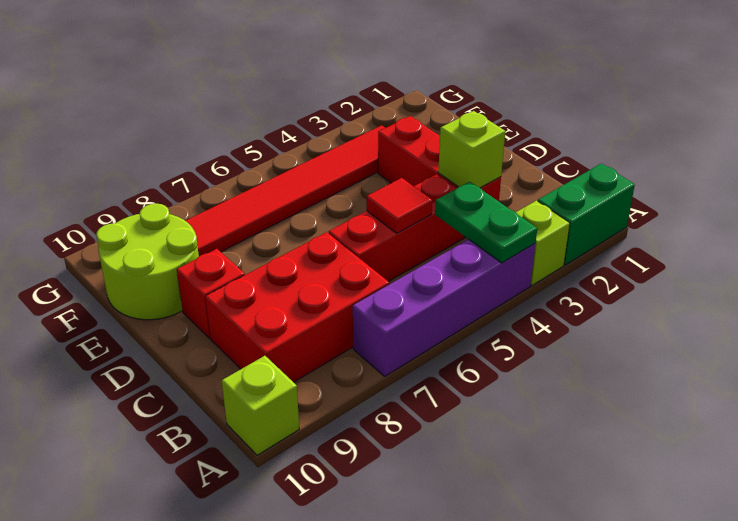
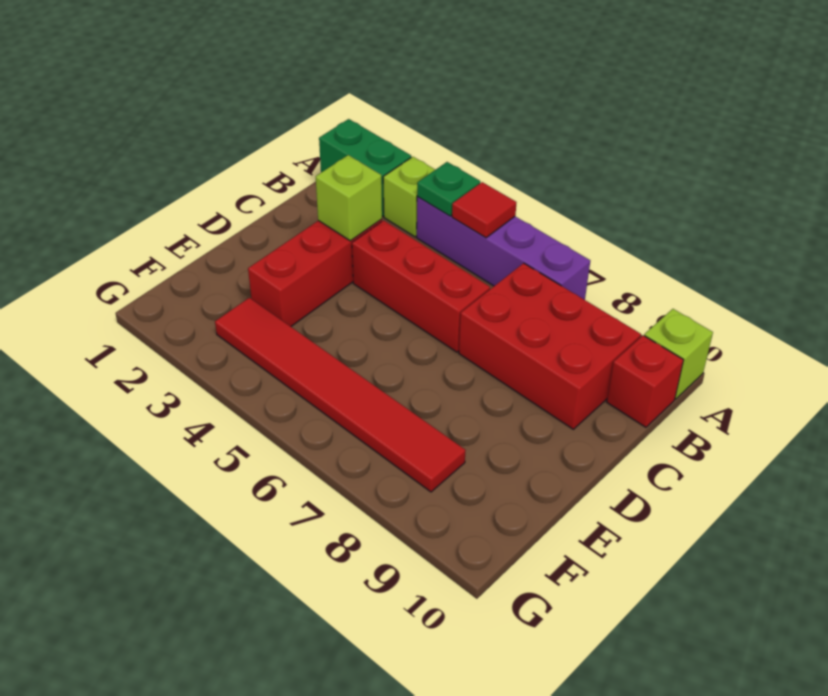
green 1x2 plate [435,182,537,263] -> green 1x1 plate [417,162,480,216]
red 1x1 tile [367,178,432,233] -> red 1x1 tile moved to [452,182,517,238]
red 1x1 brick [177,249,245,338] -> red 1x1 brick moved to [607,335,683,427]
lime 2x2 round brick [96,204,199,320] -> none

